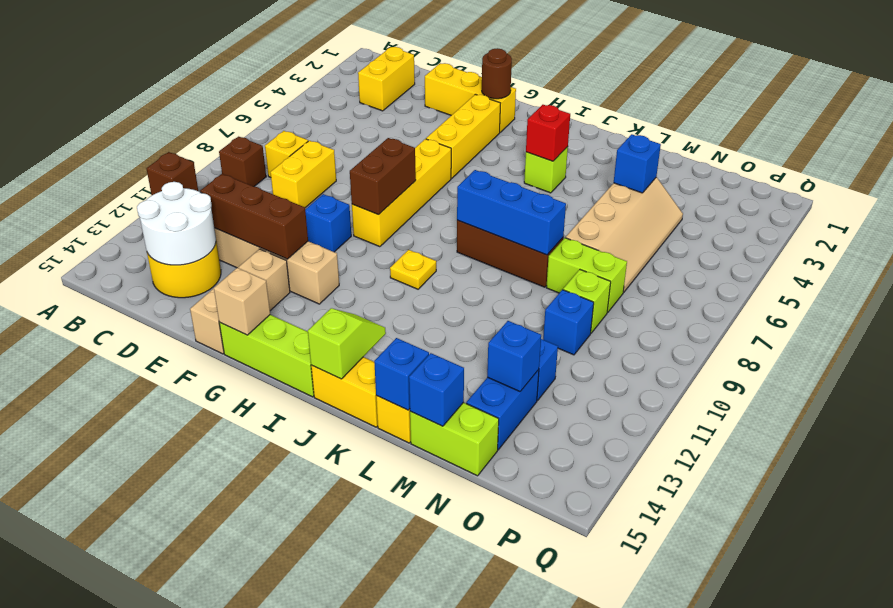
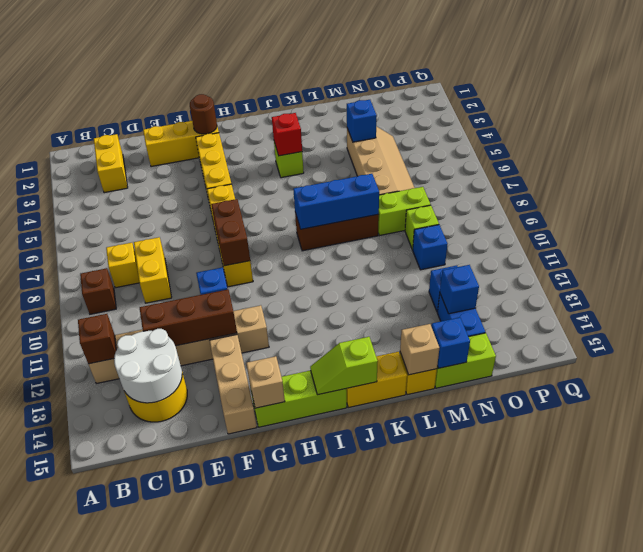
yellow 1x1 plate [390,250,436,289] -> none
lime 1x2 slope [308,308,386,379] -> lime 1x2 slope turned to [310,337,378,395]
blue 1x1 brick [374,338,429,410] -> tan 1x1 brick [400,324,439,375]

